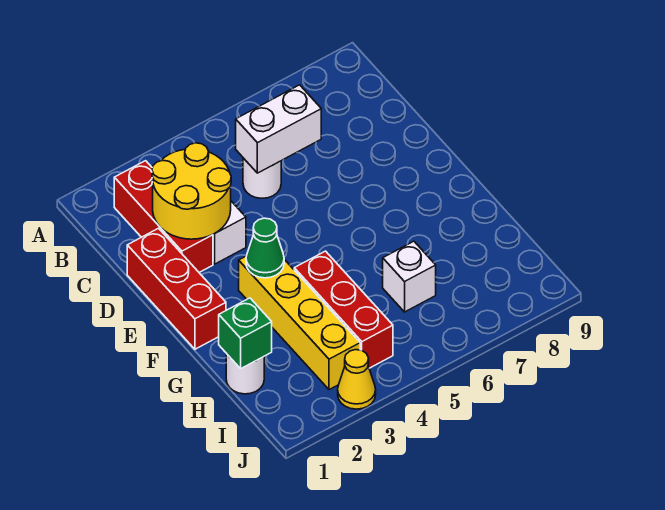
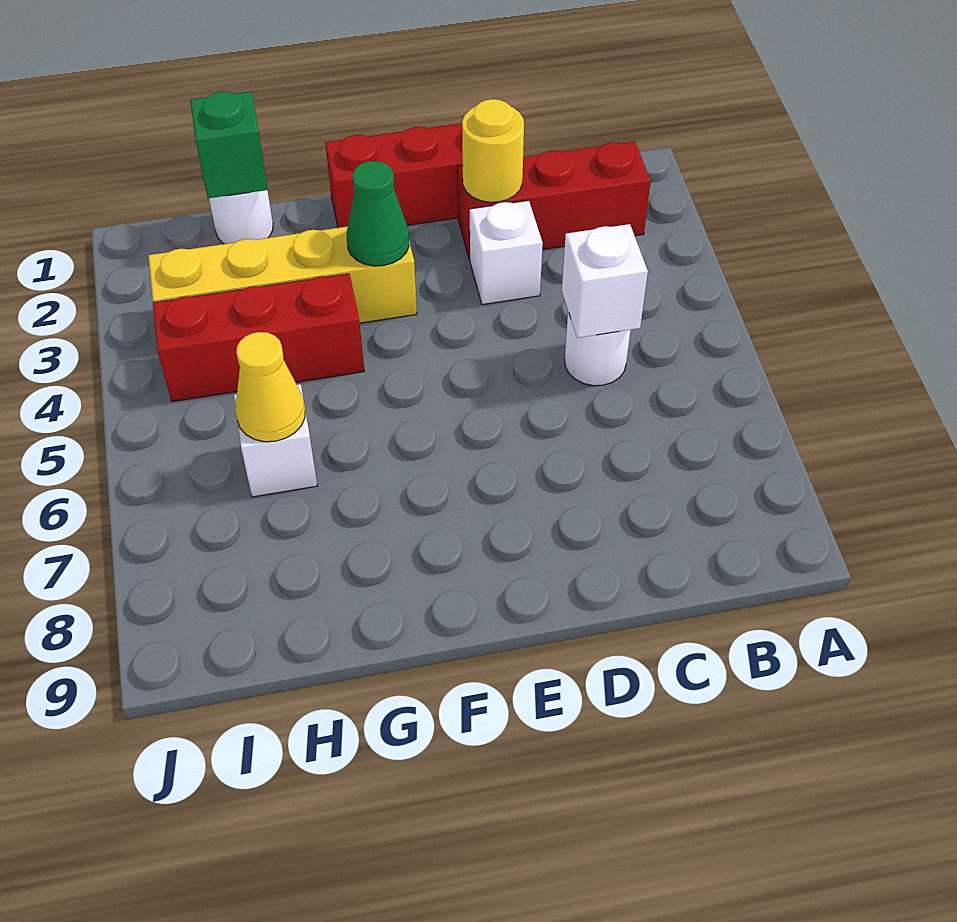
yellow 2x2 round brick [152,143,231,239] -> yellow 1x1 round brick [462,99,524,202]
white 1x2 brick [236,85,321,173] -> white 1x1 brick [562,224,648,338]
yellow 1x1 cone [338,350,376,409] -> yellow 1x1 cone moved to [235,332,305,442]

